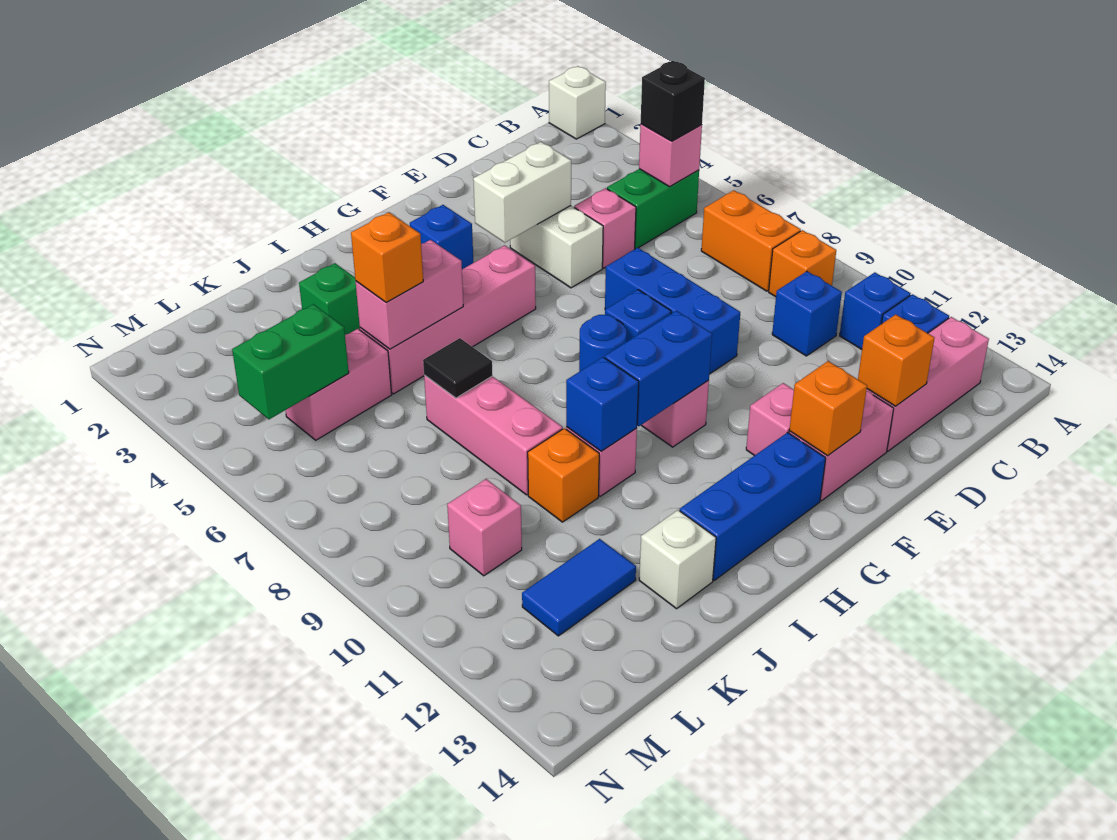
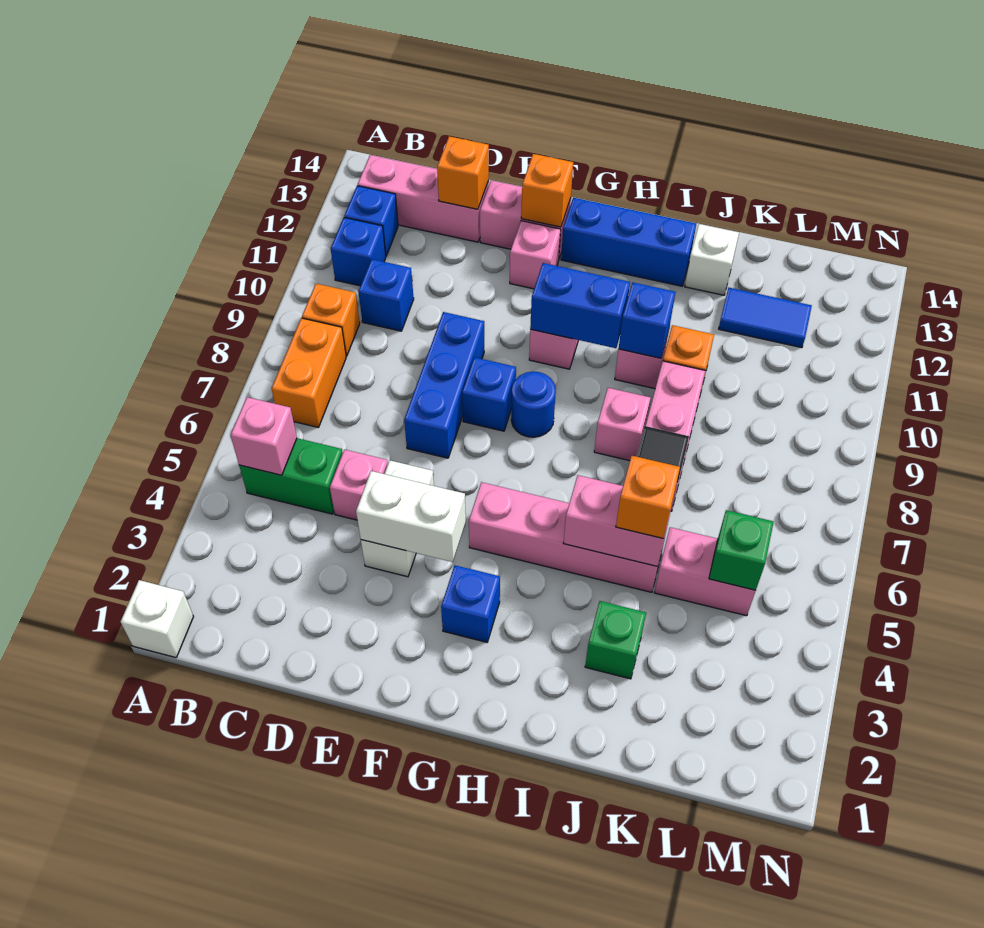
black 1x1 brick [641,61,705,141] -> none
green 1x2 brick [232,304,349,419] -> green 1x1 brick [709,510,774,590]
pink 1x1 brick [447,479,522,576] -> pink 1x1 brick moved to [594,388,650,461]

